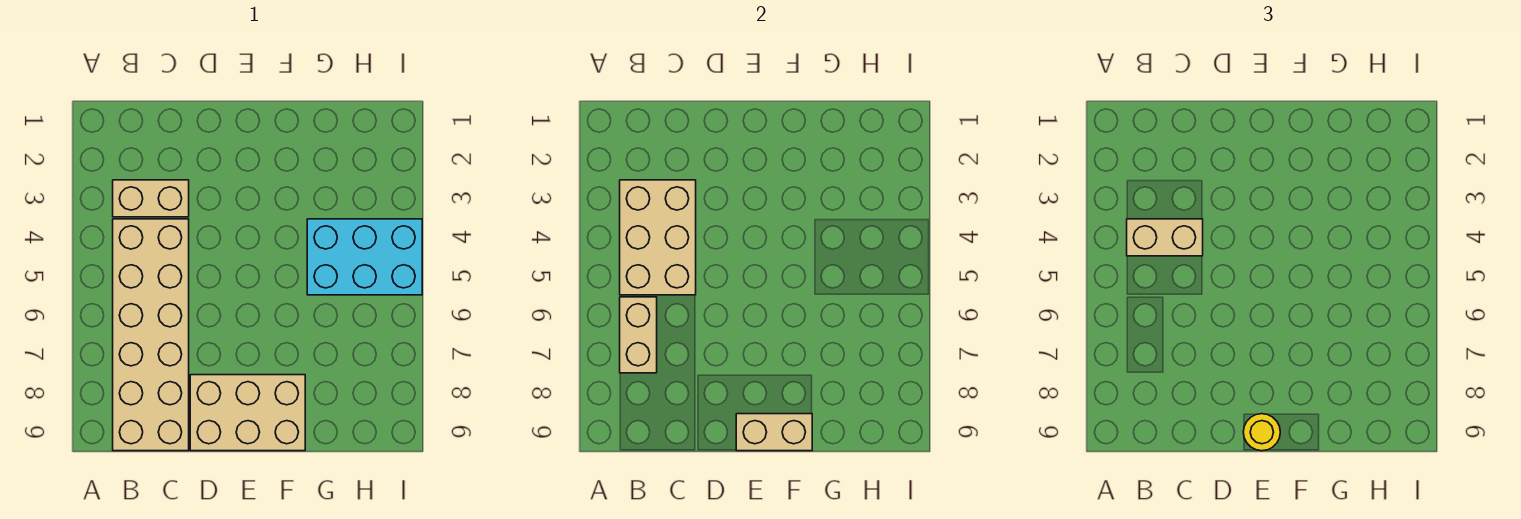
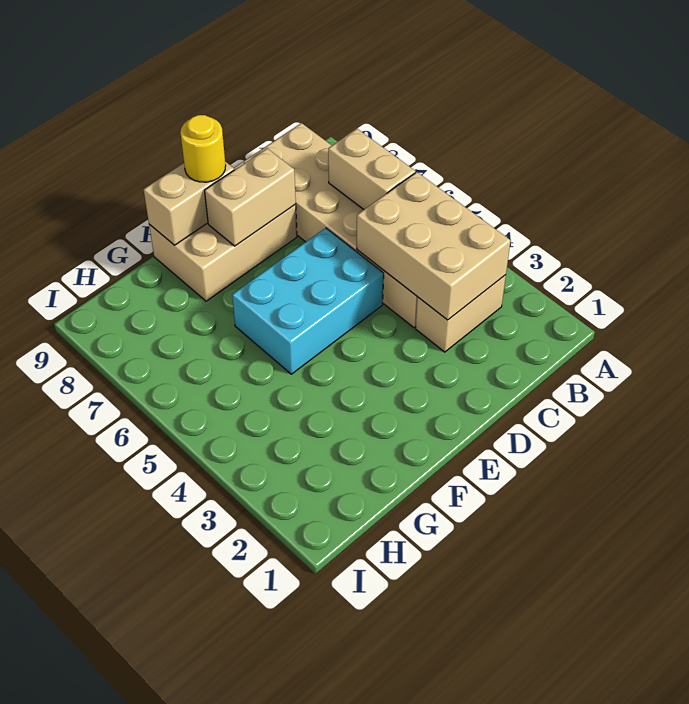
tan 1x2 brick [1127,219,1203,256] -> tan 1x2 brick moved to [205,149,296,246]
cyan 2x3 brick [307,219,422,295] -> cyan 2x3 brick moved to [232,228,384,374]

